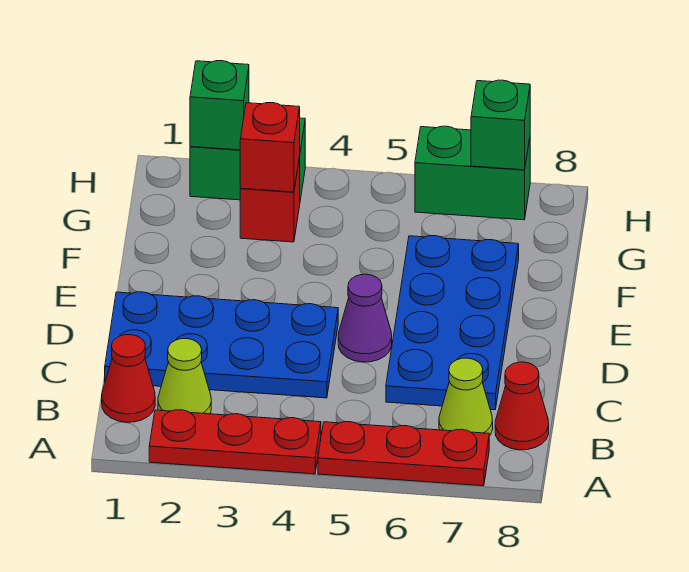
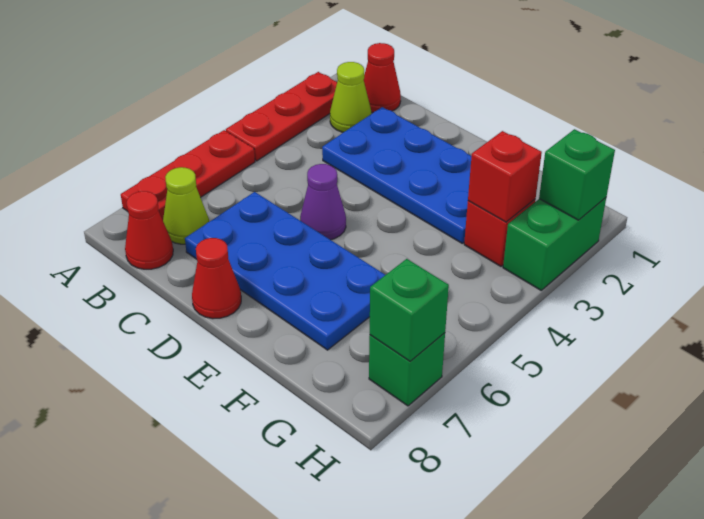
blue 2x4 plate [105,292,338,398] -> blue 2x4 plate turned to [322,107,472,243]
none -> red 1x1 cone [192,238,241,319]
green 1x2 brick [415,126,530,220] -> green 1x1 brick [369,333,445,406]

